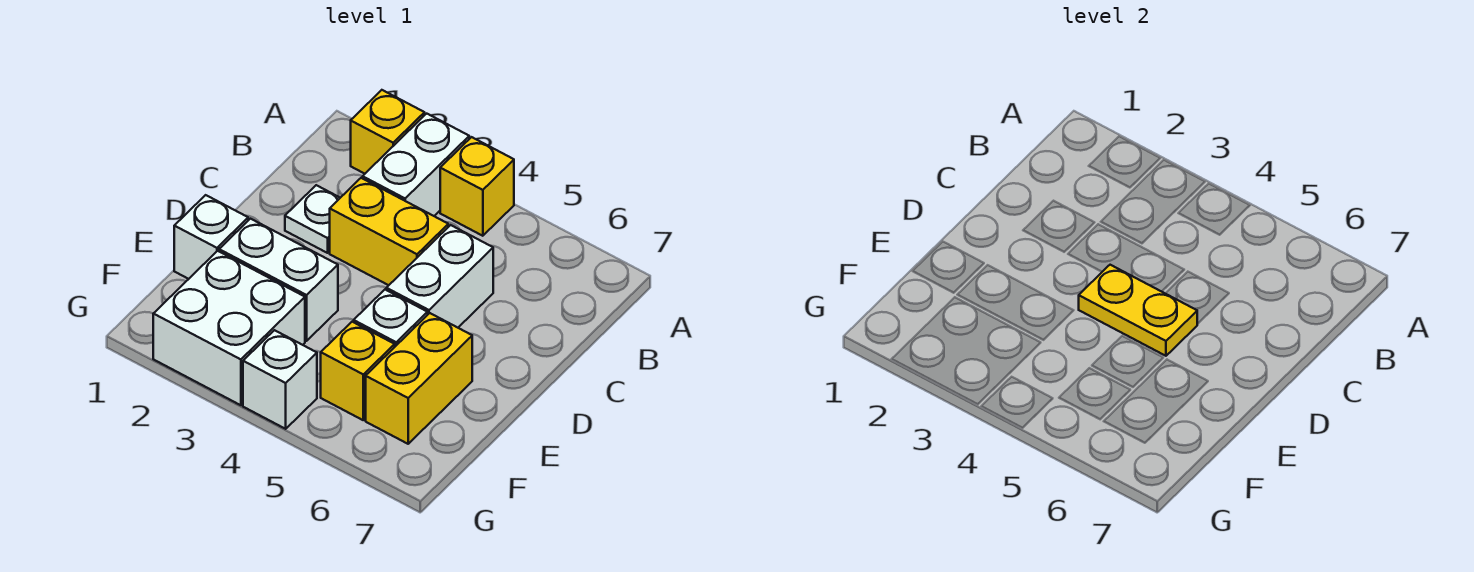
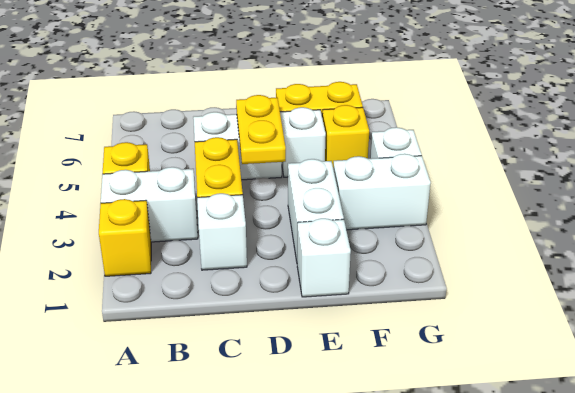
white 1x1 plate [285,185,340,253] -> white 1x1 brick [197,193,247,270]
white 2x2 brick [153,251,305,405] -> white 1x2 brick [333,154,431,230]

